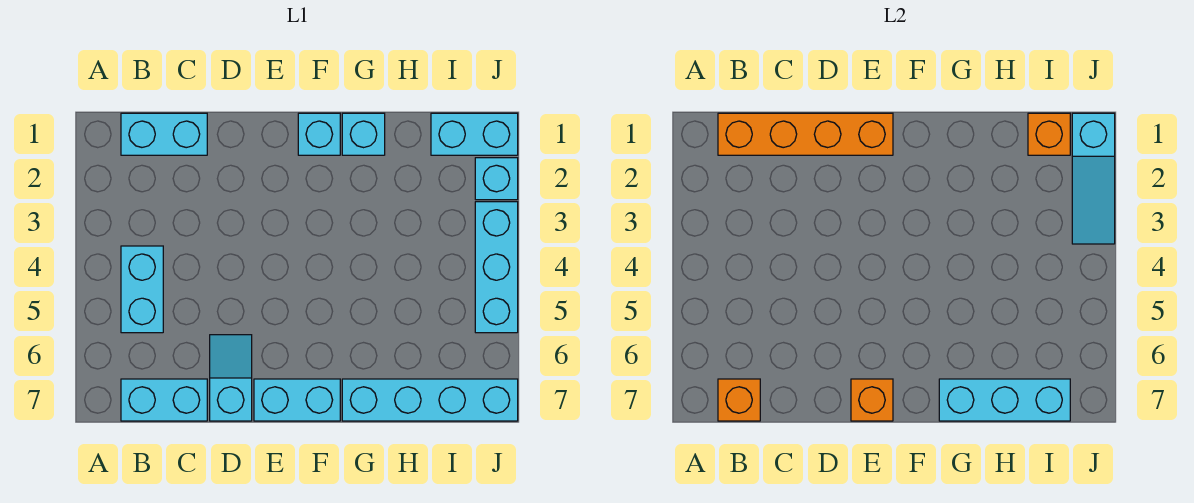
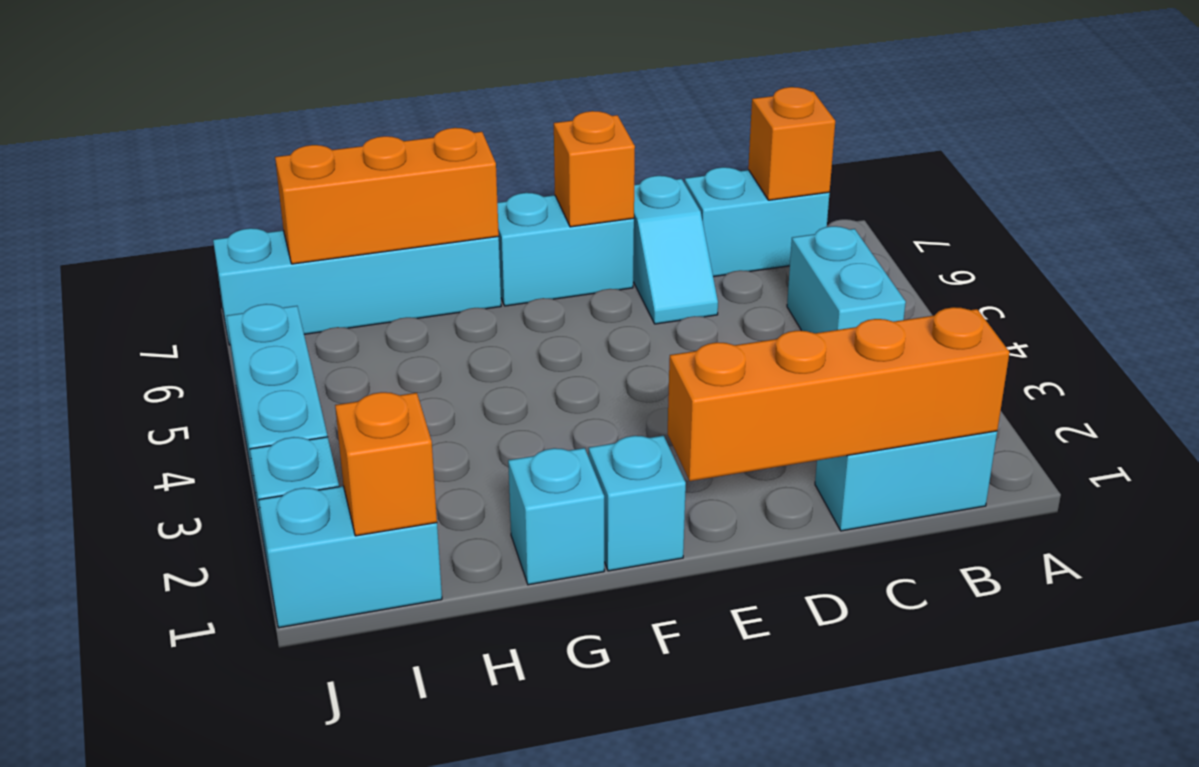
cyan 1x3 brick [939,379,1070,421] -> orange 1x3 brick [275,128,499,264]
cyan 1x3 slope [1072,113,1115,244] -> none

